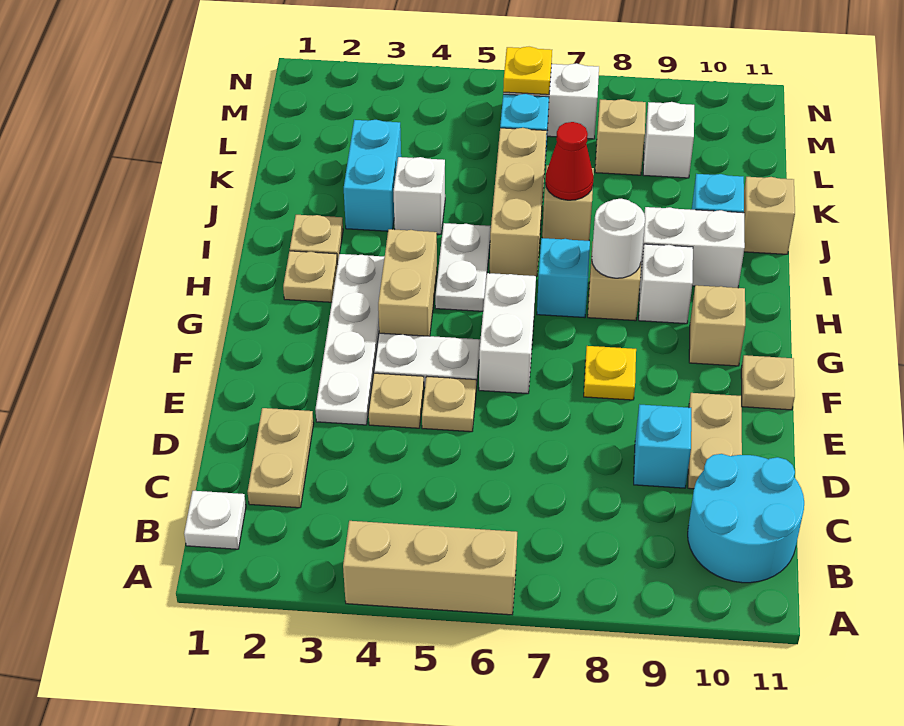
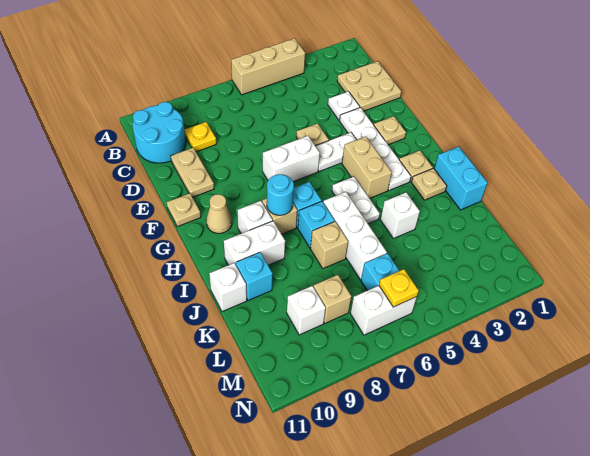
white 1x1 plate [184,491,246,549] -> white 1x1 plate moved to [328,91,360,120]
tan 1x2 plate [248,408,314,508] -> tan 2x2 plate [337,61,401,111]
cyan 1x1 brick [634,404,691,488] -> cyan 1x1 brick moved to [298,201,335,248]
tan 1x1 plate [369,373,424,428] -> tan 1x1 plate moved to [374,116,406,145]
white 1x2 brick [479,273,536,394] -> white 1x2 brick turned to [263,136,320,182]
yellow 1x1 plate [584,346,636,400] -> yellow 1x1 plate moved to [184,122,216,152]
tan 1x1 brick [689,285,745,366] -> tan 1x1 cone [206,194,232,233]
white 1x1 round brick [592,199,645,278] -> cyan 1x1 round brick [267,174,294,215]
tan 1x3 brick [490,128,547,277] -> white 1x3 brick [323,192,387,279]
cyan 1x2 brick [344,120,401,231] -> cyan 1x2 brick moved to [434,147,488,210]
red 1x1 cone [545,122,594,200] -> none
tan 1x1 brick [744,177,795,254] -> white 1x1 brick [209,263,247,312]

